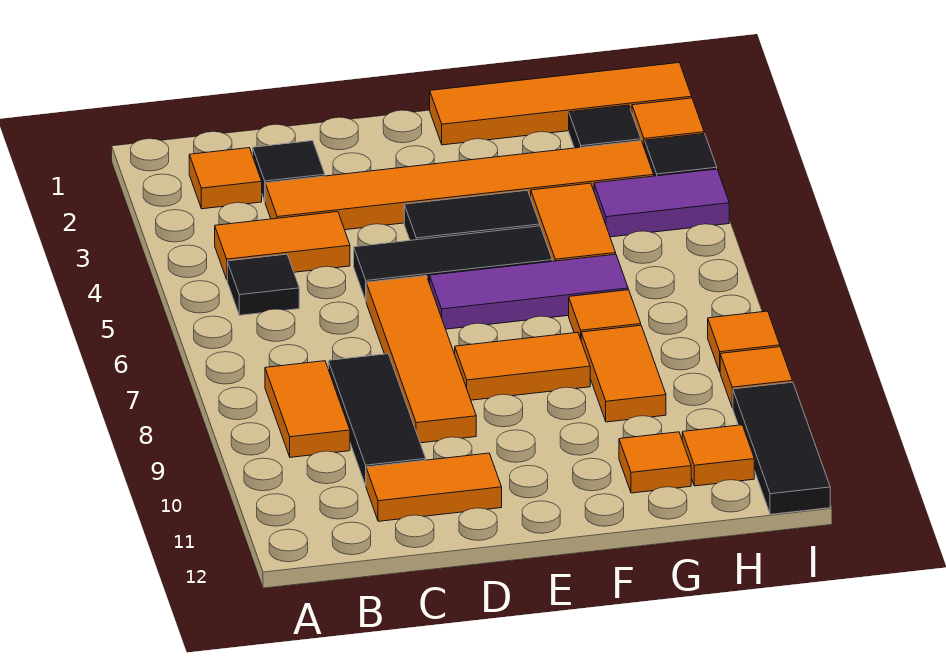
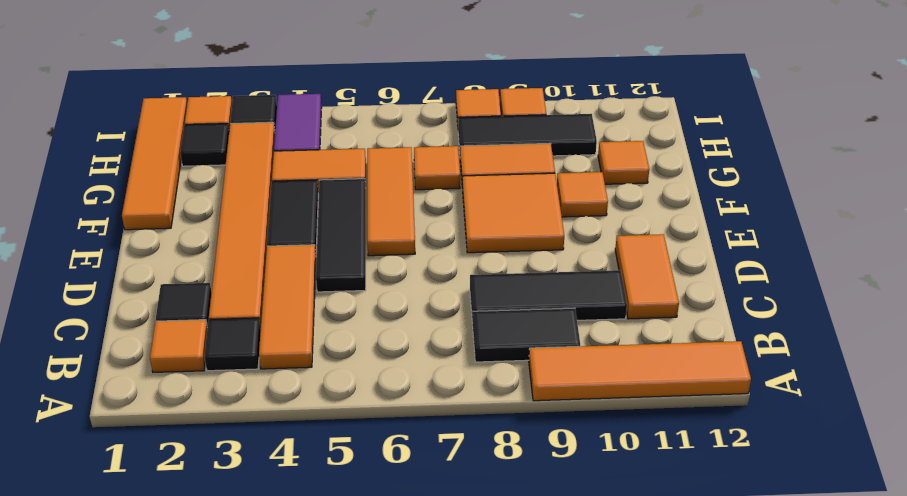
orange 1x2 tile [215,212,350,279] -> orange 1x3 tile [259,245,316,369]
black 1x1 tile [227,254,299,315] -> black 1x1 tile moved to [204,318,261,371]
orange 1x2 tile [265,361,350,457] -> black 1x2 tile [473,308,580,362]
orange 1x4 tile [366,276,476,443] -> orange 1x4 tile moved to [529,341,751,401]
purple 1x3 tile [430,254,628,329] -> orange 1x3 tile [367,147,415,256]
orange 1x2 tile [455,332,590,400] -> orange 2x2 tile [463,173,564,253]
orange 1x1 tile [682,425,754,486] -> orange 1x1 tile moved to [557,172,608,217]
black 1x3 tile [733,382,830,514] -> black 1x3 tile moved to [458,114,597,156]

